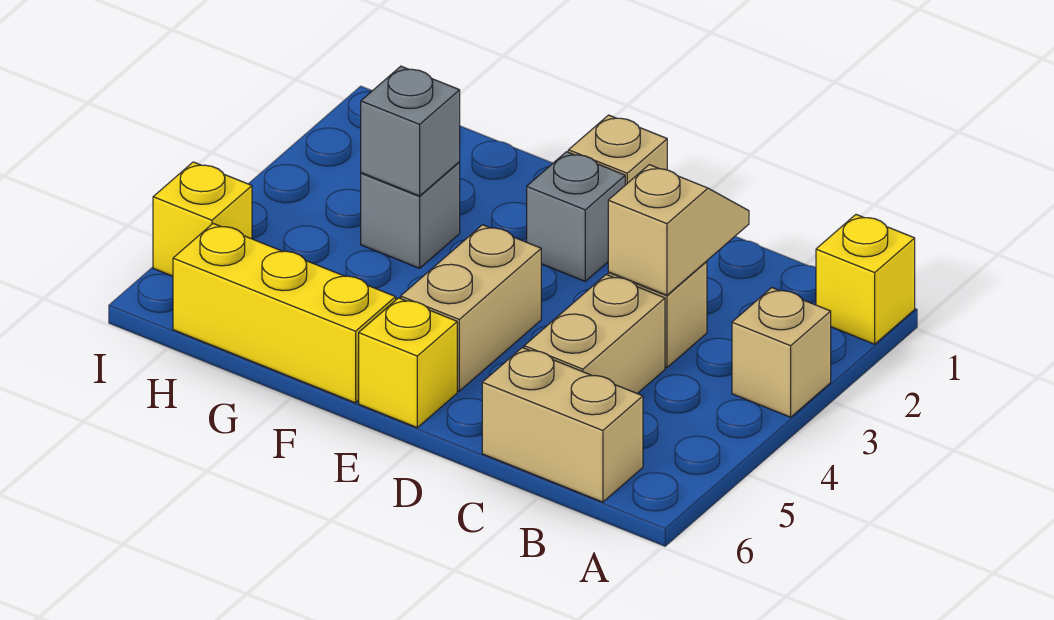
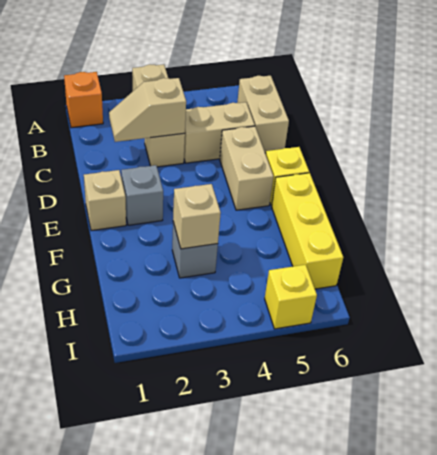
yellow 1x1 brick [816,215,915,344] -> orange 1x1 brick [64,72,103,128]
tan 1x2 brick [401,225,541,391] -> tan 1x2 brick turned to [220,126,274,210]
grey 1x1 brick [361,66,460,196] -> tan 1x1 brick [173,184,221,249]

